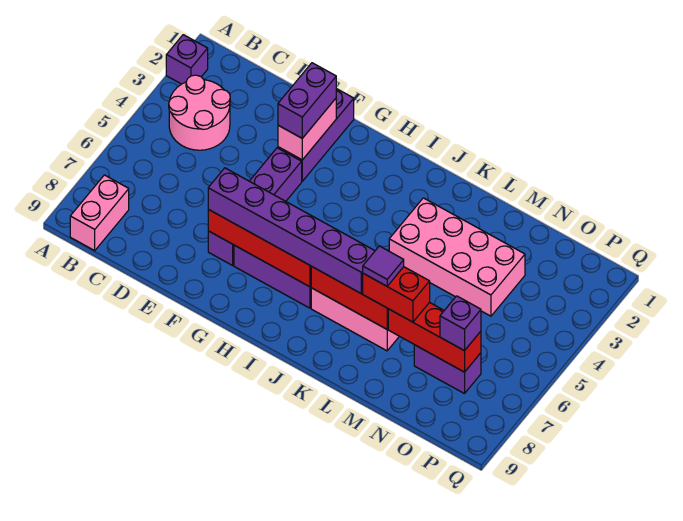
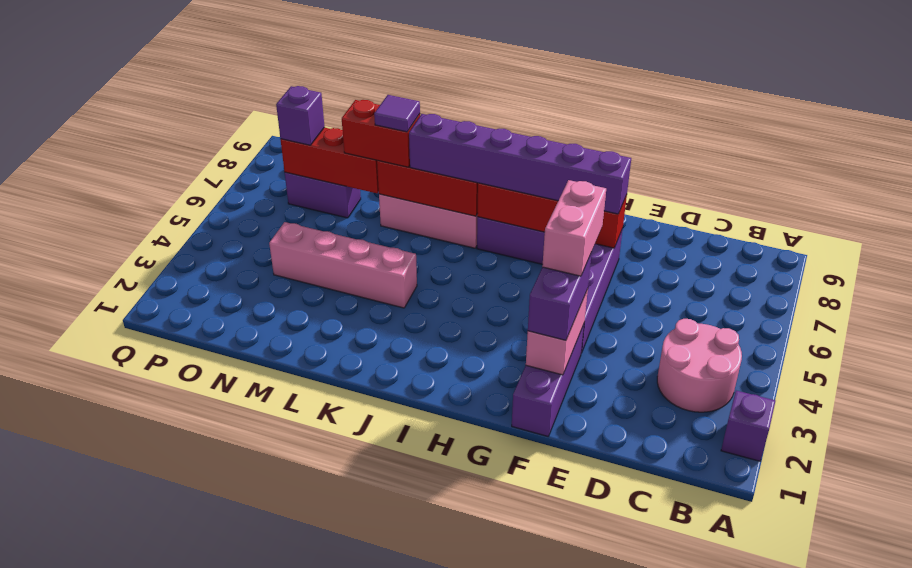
pink 1x2 brick [70,175,129,251] -> pink 1x2 brick moved to [542,180,606,276]
pink 2x4 brick [389,198,525,316] -> pink 1x4 brick [269,222,417,308]

